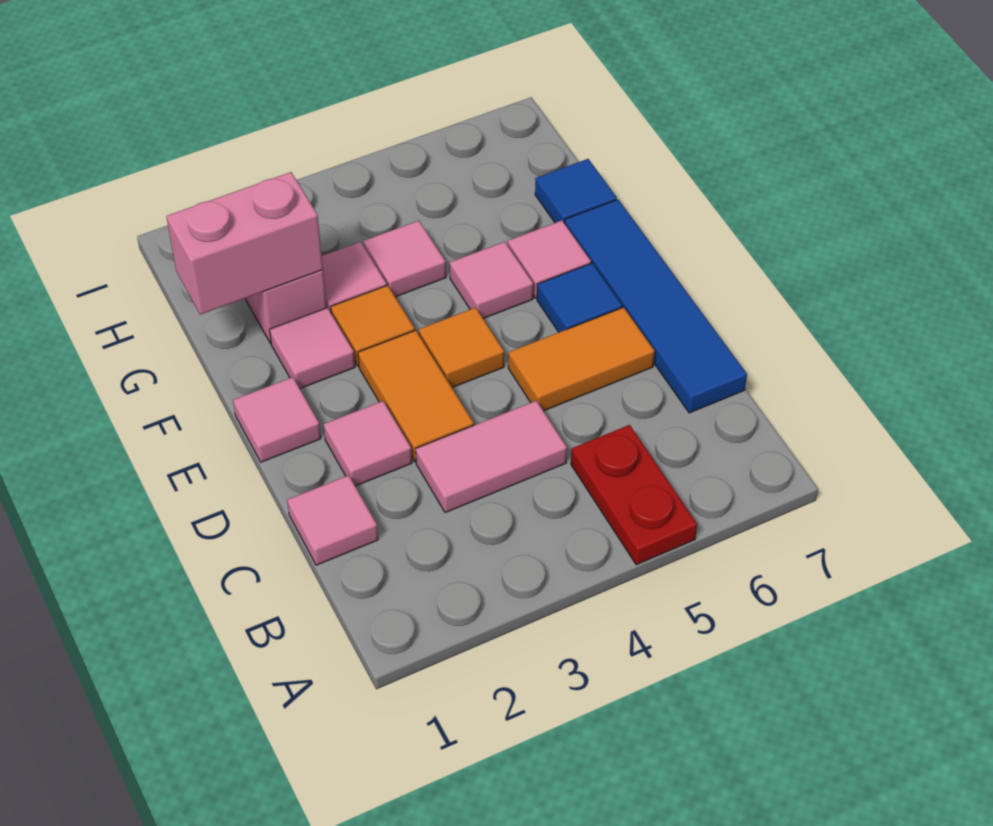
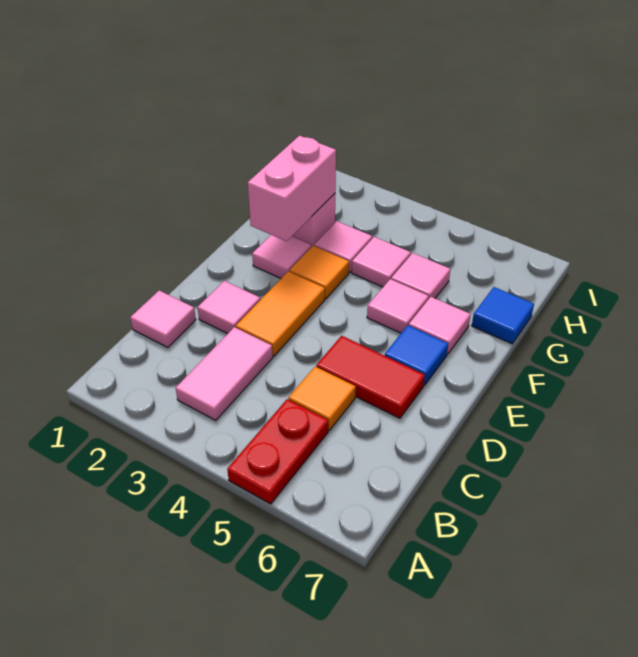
pink 1x2 tile [416,401,567,513] -> pink 1x2 tile turned to [176,327,273,421]
blue 1x4 tile [565,200,747,413] -> none
orange 1x2 tile [508,307,655,411] -> red 1x2 tile [316,336,425,418]
pink 1x1 tile [233,377,321,462] -> pink 1x1 tile moved to [391,253,450,299]
orange 1x1 tile [419,308,504,388] -> orange 1x1 tile moved to [288,367,356,430]
pink 1x2 brick [166,172,323,315] -> pink 1x2 brick turned to [248,136,336,241]

